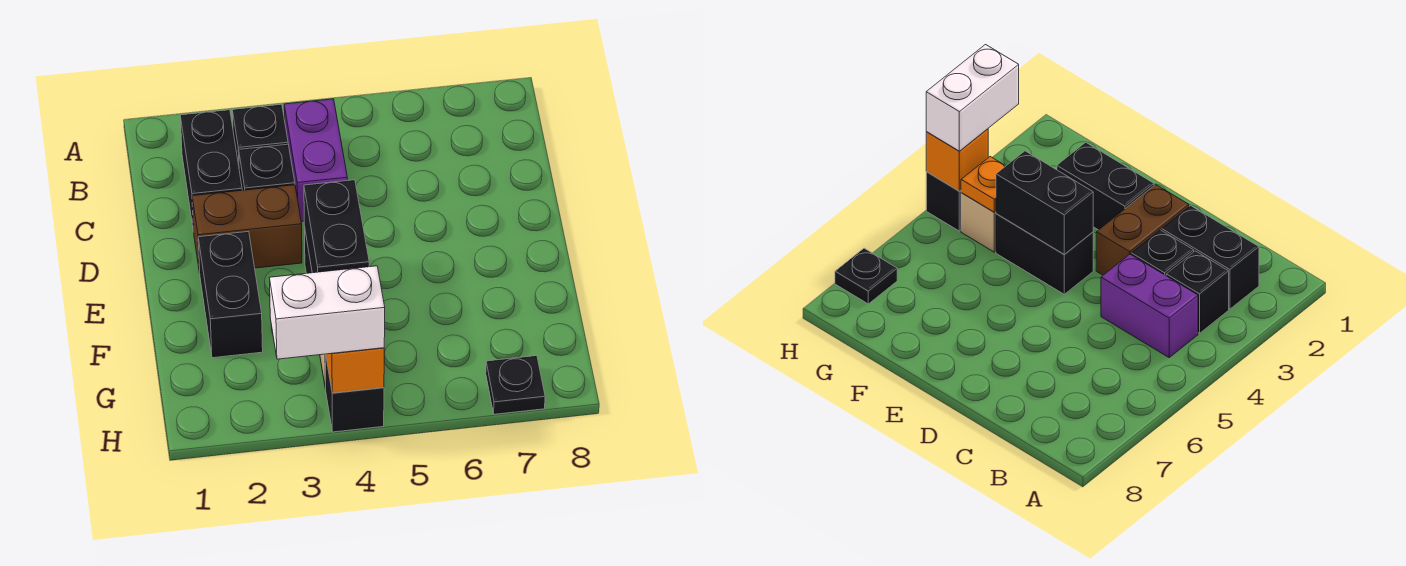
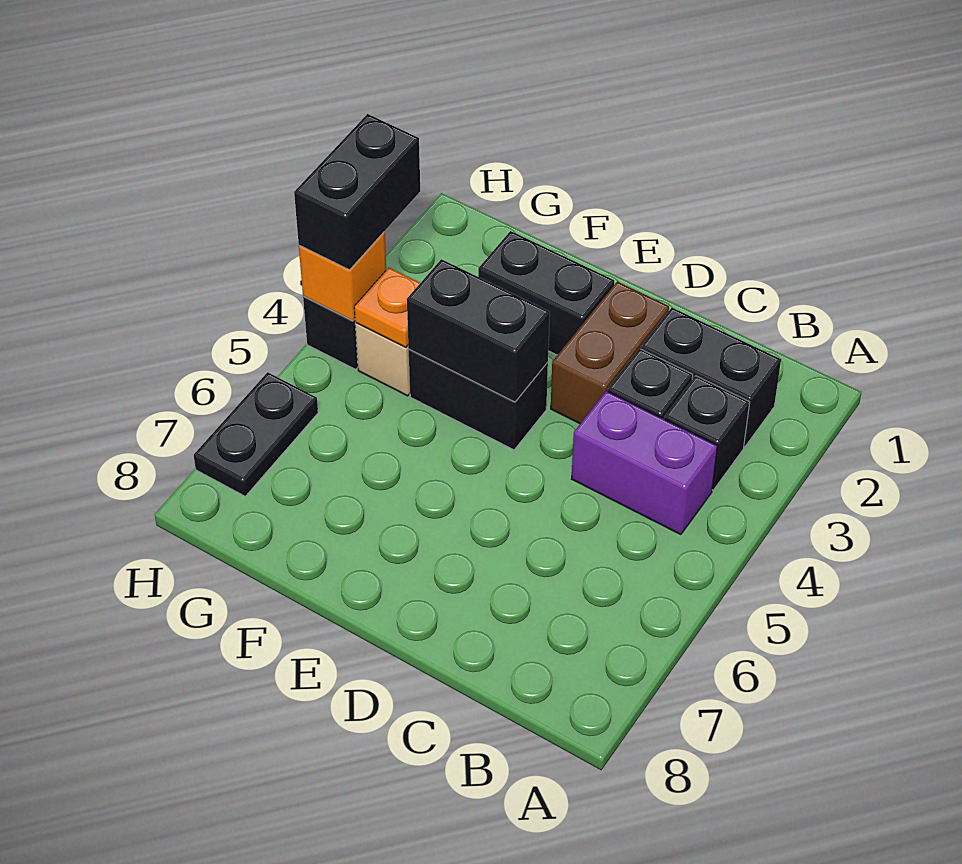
white 1x2 brick [270,266,385,359] -> black 1x2 brick [294,114,420,270]
black 1x1 plate [486,356,545,414] -> black 1x2 plate [194,372,318,496]

